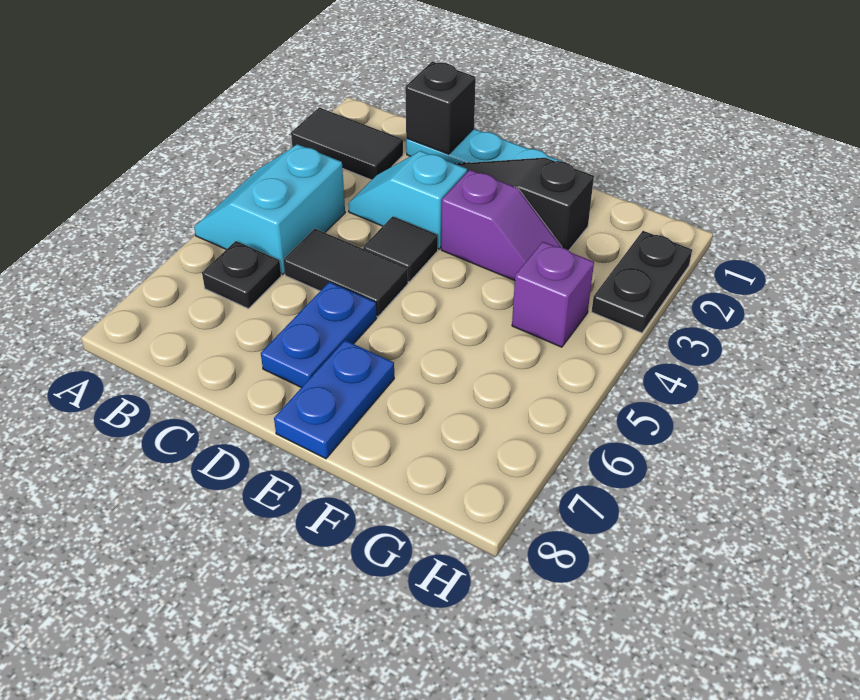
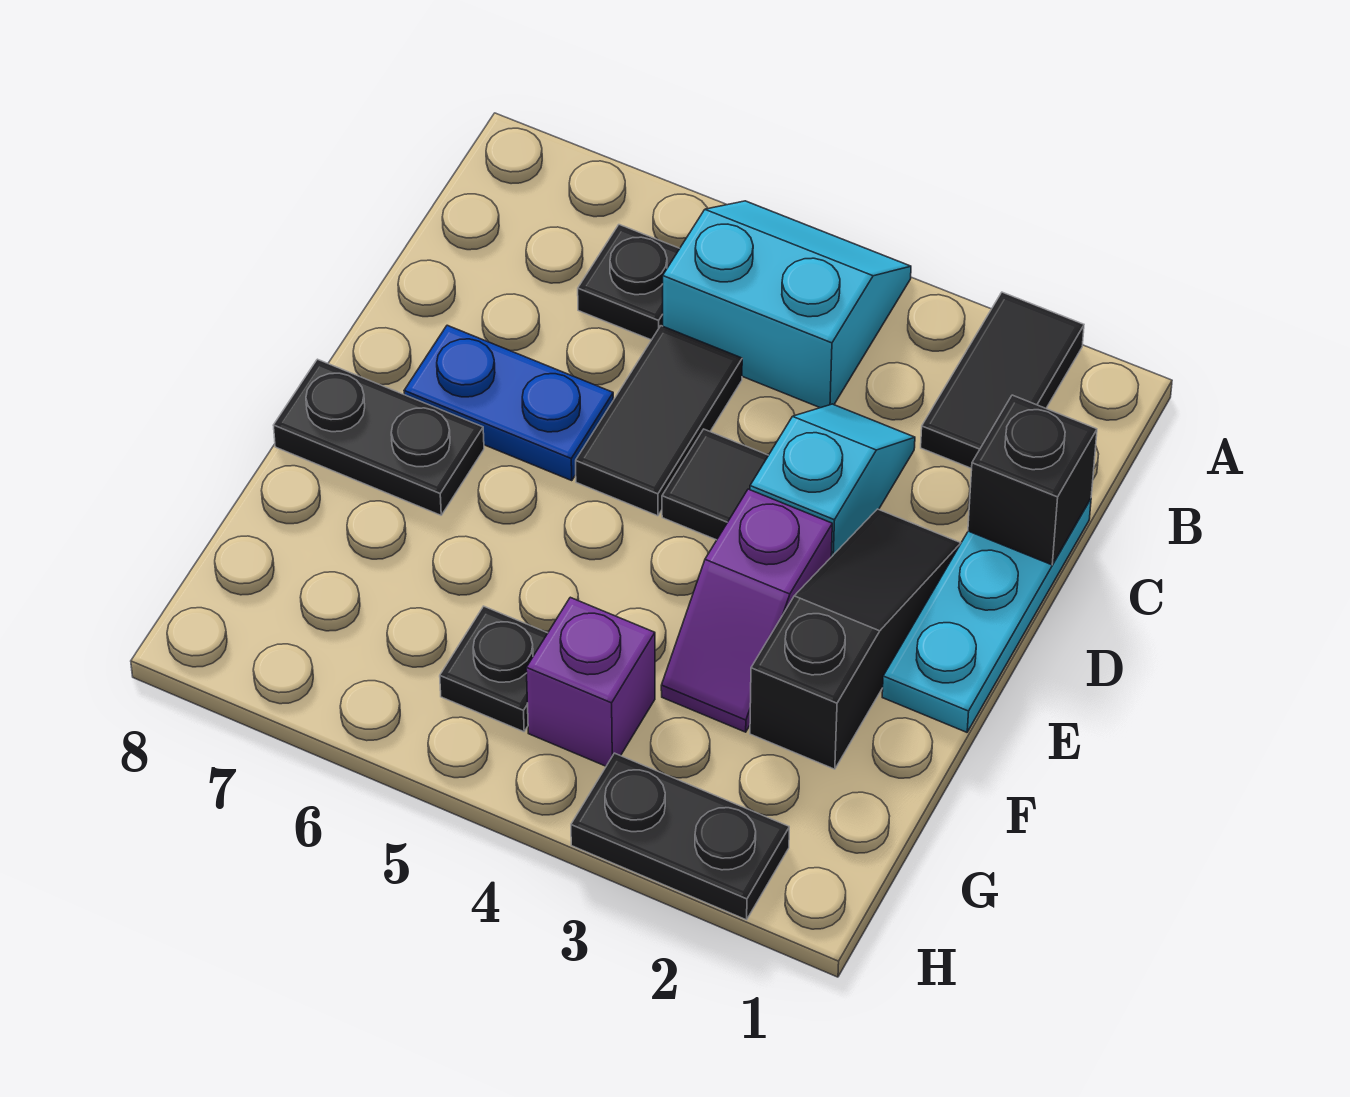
blue 1x2 plate [274,340,394,459] -> black 1x2 plate [273,359,484,515]
none -> black 1x1 plate [440,606,548,732]

